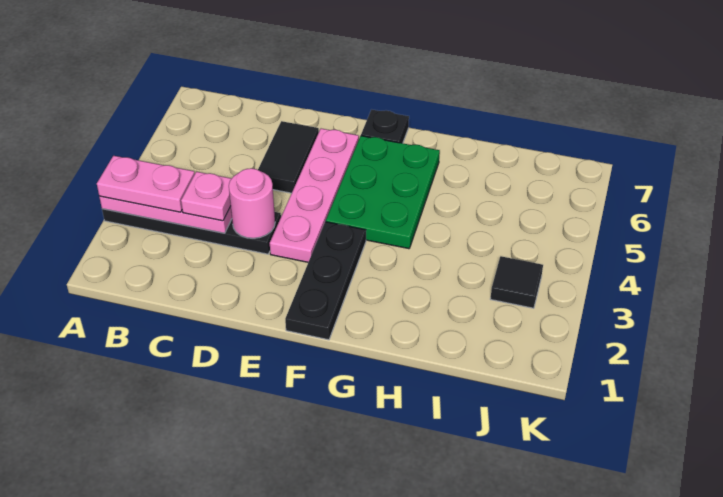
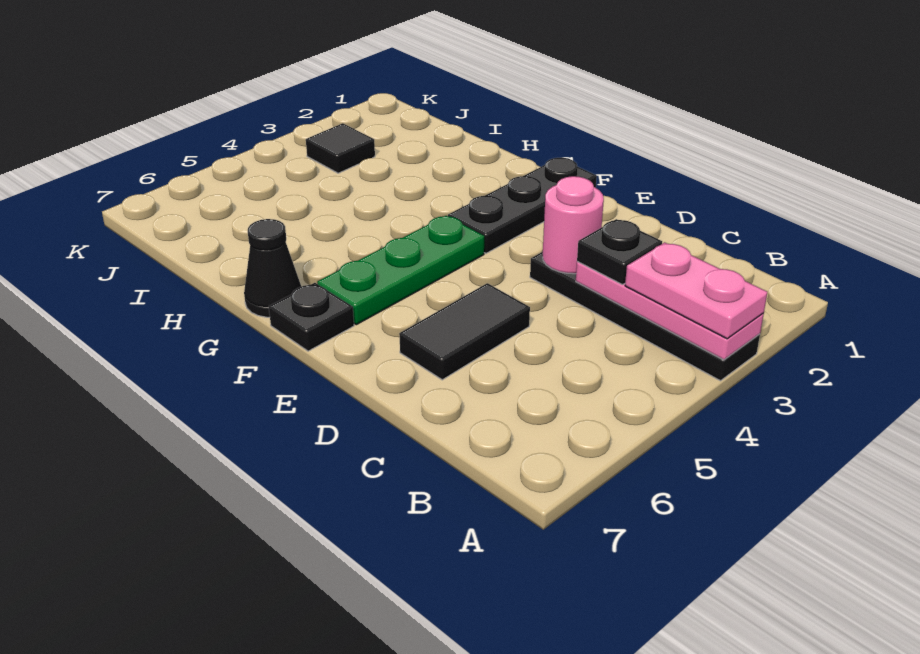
pink 1x1 plate [181,172,232,221] -> black 1x1 plate [577,219,662,285]
pink 1x4 plate [270,129,359,262] -> none
green 2x3 plate [326,136,440,249] -> green 1x3 plate [317,216,484,325]
none -> black 1x1 cone [244,219,301,317]

